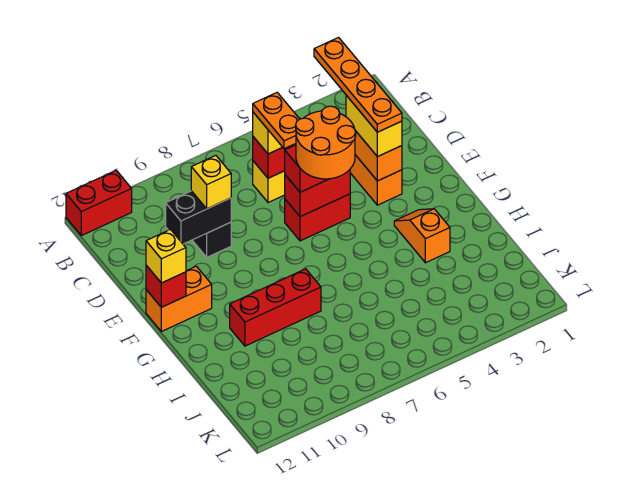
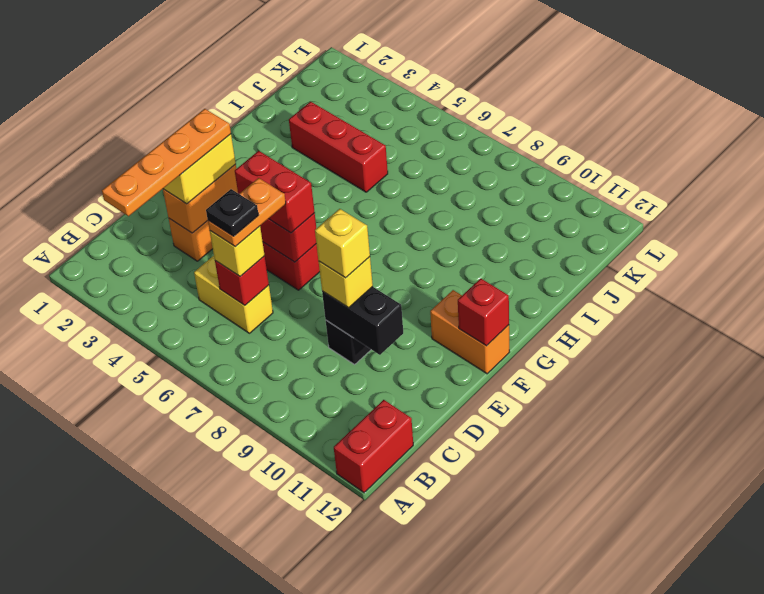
red 1x2 brick [66,170,132,236] -> red 1x2 brick turned to [334,400,413,493]
none -> black 1x1 plate [206,189,258,236]
orange 2x2 round brick [296,106,356,179] -> none
yellow 1x1 brick [146,230,186,283] -> yellow 1x1 brick moved to [315,209,370,278]
orange 1x2 slope [394,209,450,263] -> none
red 1x3 brick [230,269,321,346] -> red 1x3 brick moved to [289,101,388,192]

